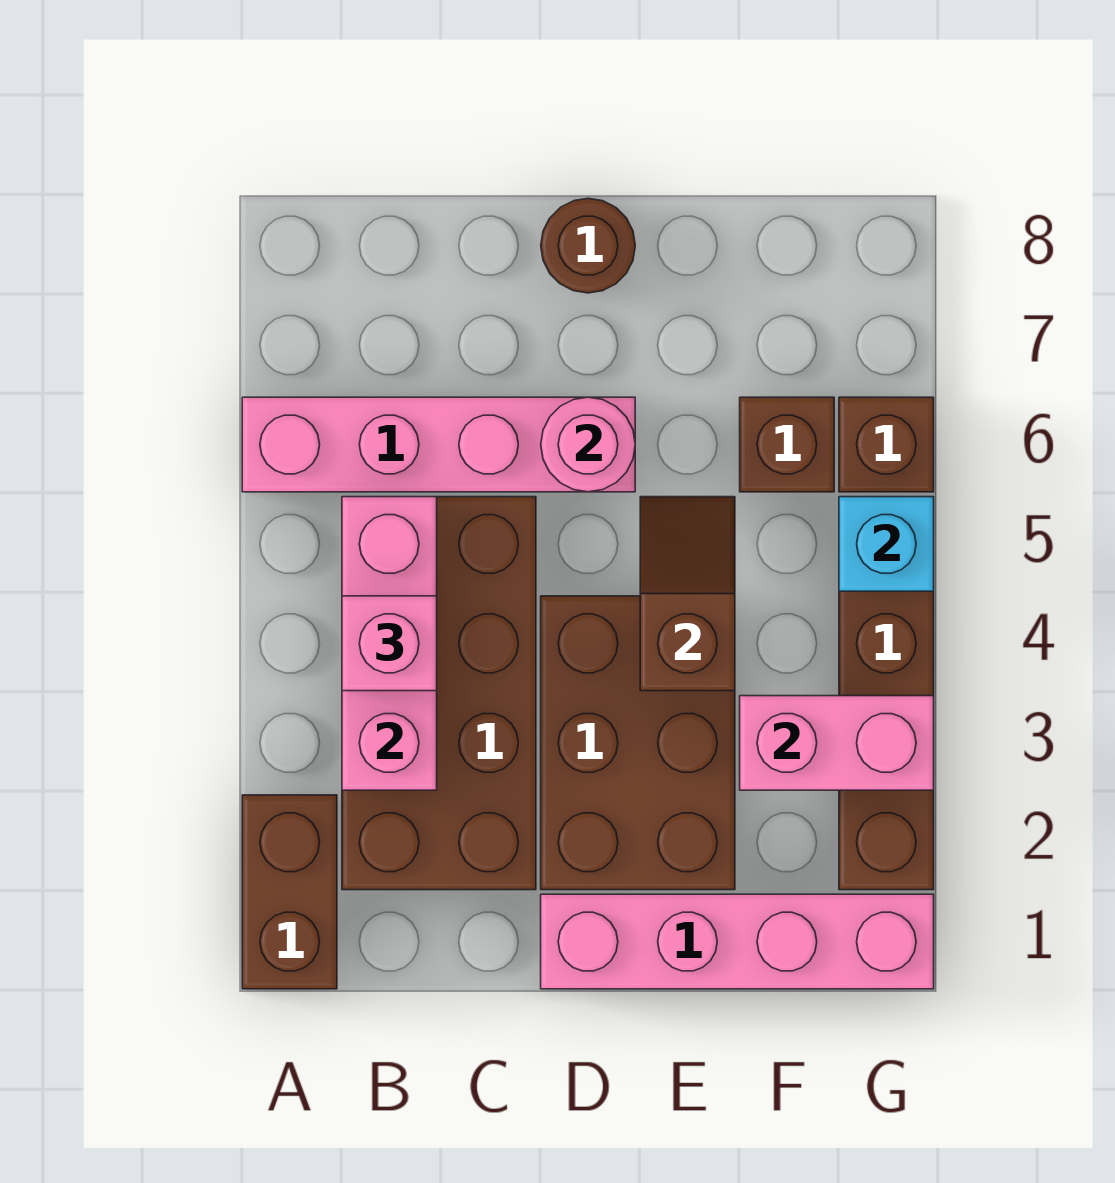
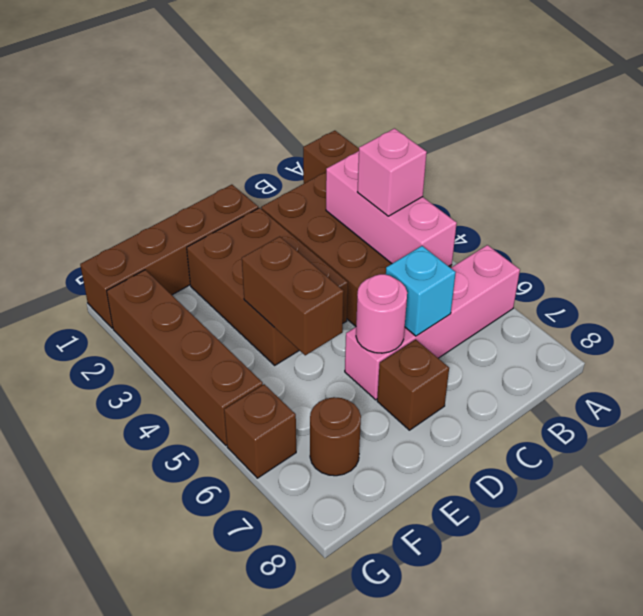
pink 1x4 brick [541,894,934,989] -> brown 1x4 brick [80,185,258,328]
brown 1x1 round brick [541,198,635,293] -> brown 1x1 round brick moved to [310,397,361,476]
brown 1x2 slope [640,497,735,691] -> brown 1x2 brick [242,236,344,355]
pink 1x2 brick [740,696,934,790] -> none
brown 1x1 brick [740,397,834,492] -> brown 1x1 brick moved to [377,339,449,430]
cyan 1x1 brick [839,497,934,591] -> cyan 1x1 brick moved to [386,246,456,336]

